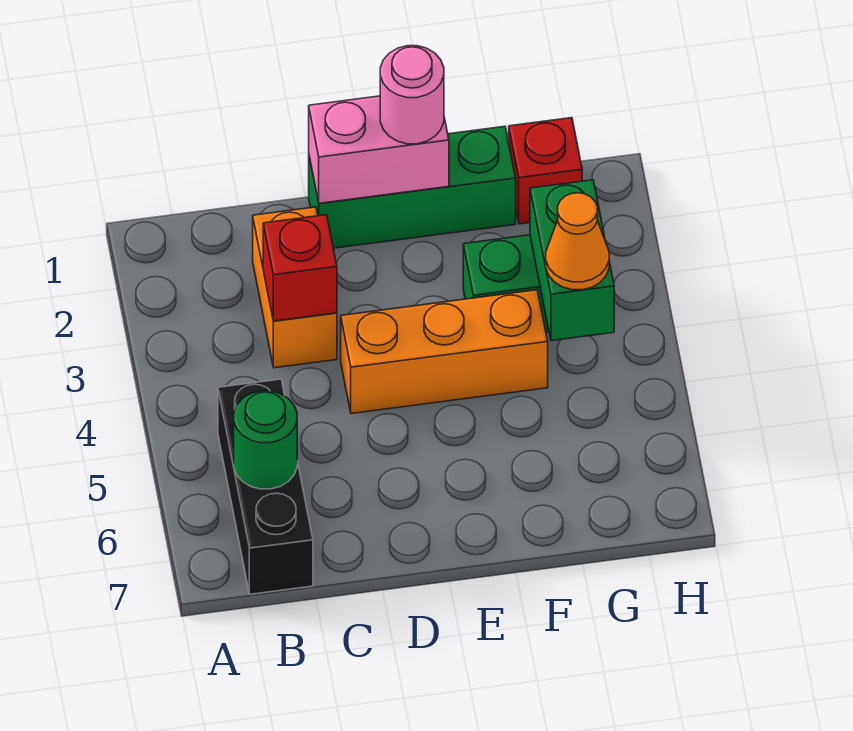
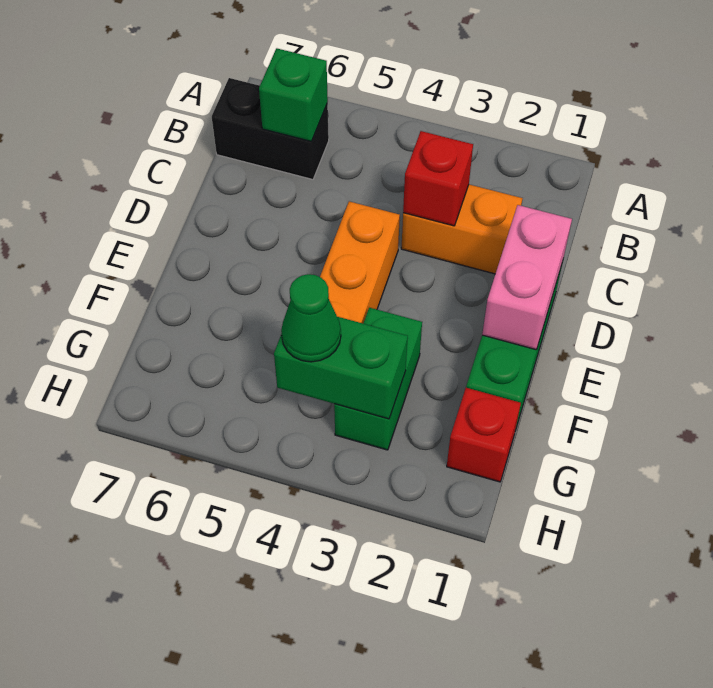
black 1x3 brick [218,379,313,594] -> black 1x2 brick [212,78,329,180]
green 1x1 round brick [234,391,297,489] -> green 1x1 brick [259,48,328,141]
pink 1x1 round brick [380,46,444,144] -> none
orange 1x1 cone [546,193,609,290] -> green 1x1 cone [281,274,341,362]

